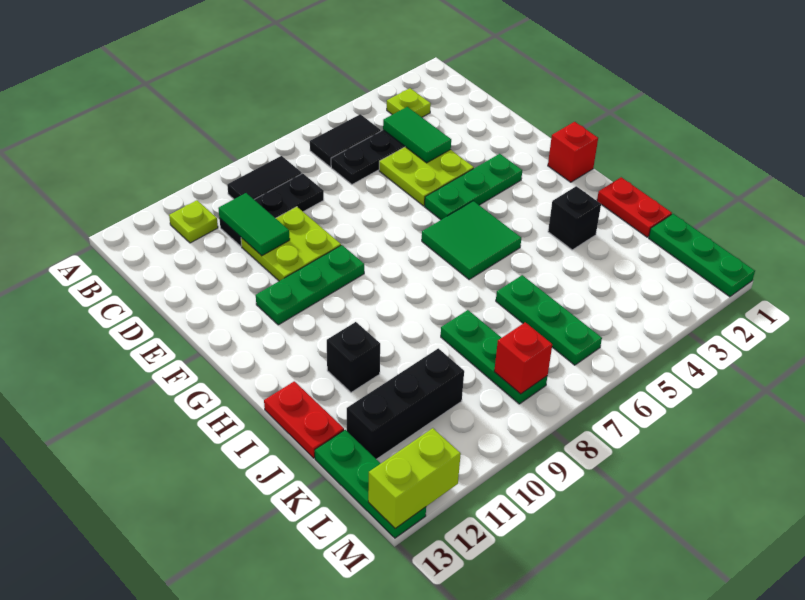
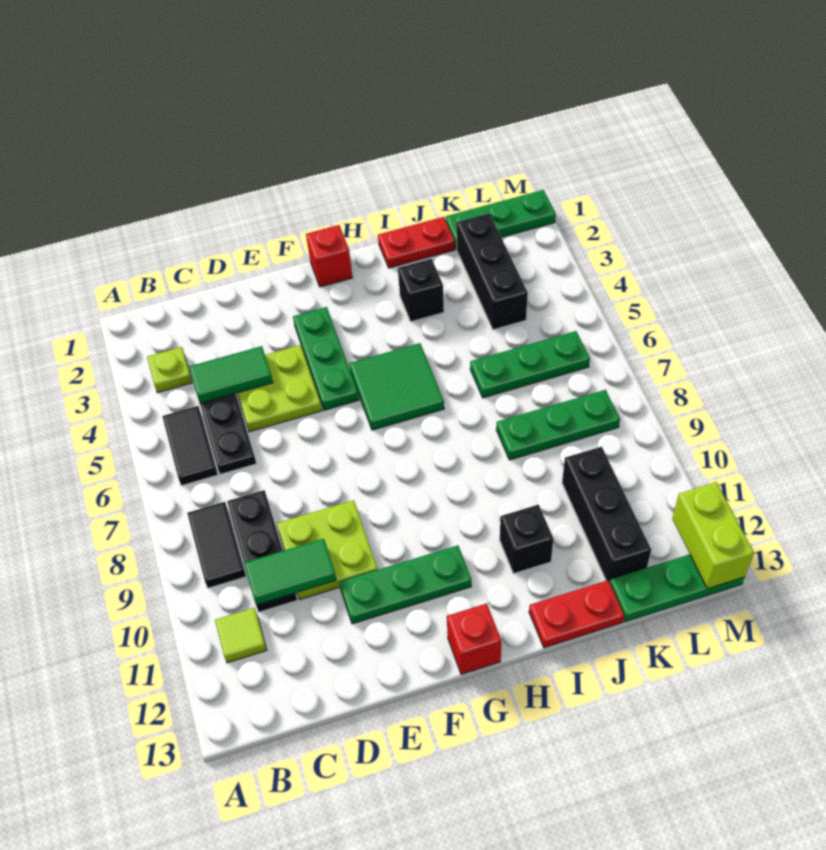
lime 1x1 plate [169,200,218,243] -> lime 1x1 tile [215,608,267,663]
green 1x3 plate [256,245,364,325] -> green 1x3 plate turned to [339,545,472,624]
none -> black 1x3 brick [457,213,528,330]
red 1x1 brick [494,322,552,394] -> red 1x1 brick moved to [447,603,501,674]

